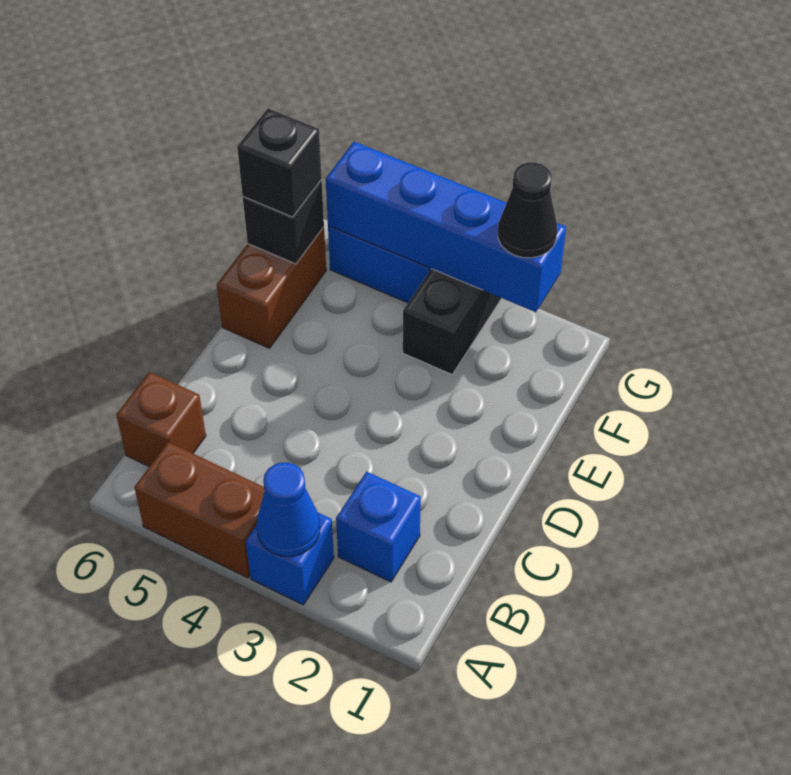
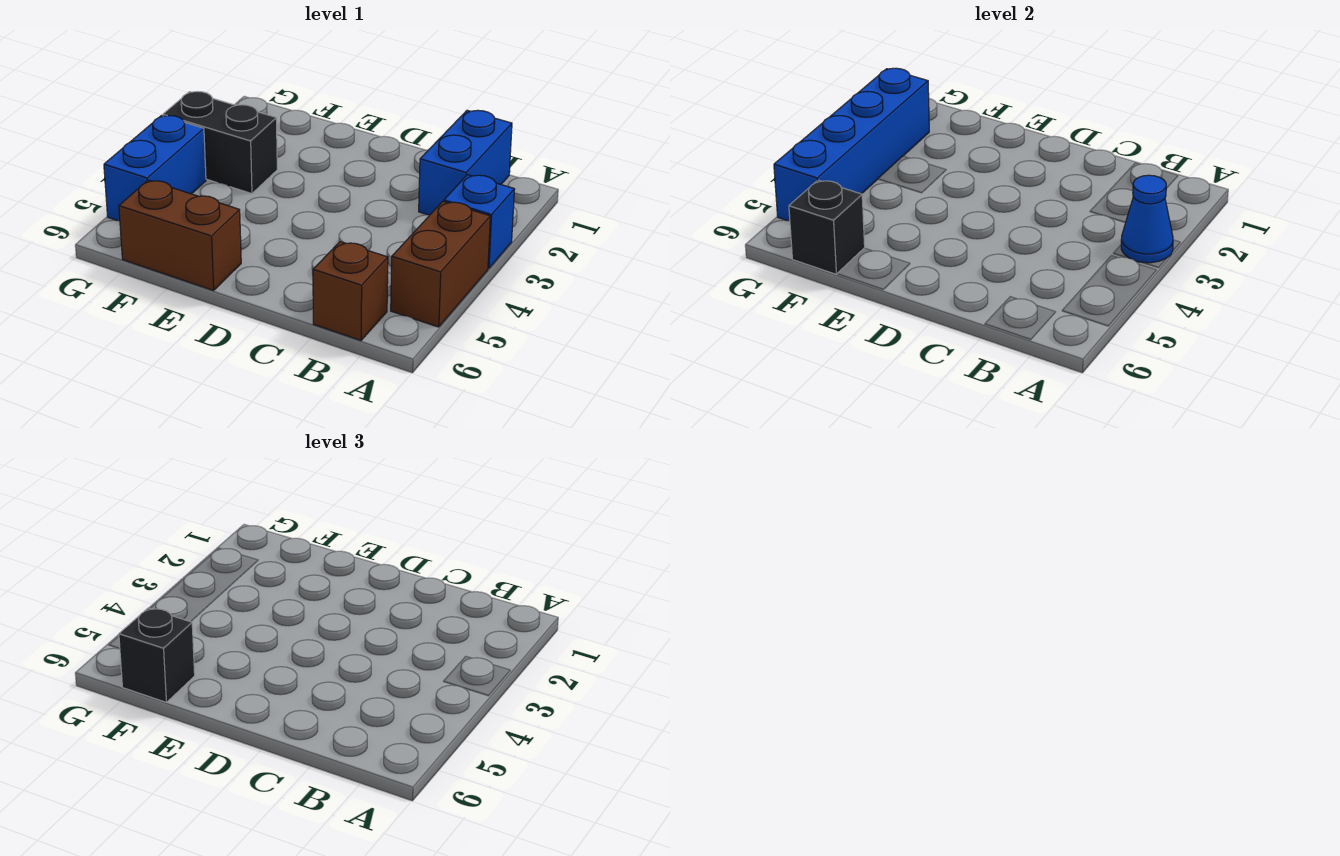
blue 1x1 brick [336,472,421,582] -> blue 1x2 brick [419,110,512,215]
black 1x1 cone [498,162,557,258] -> none

